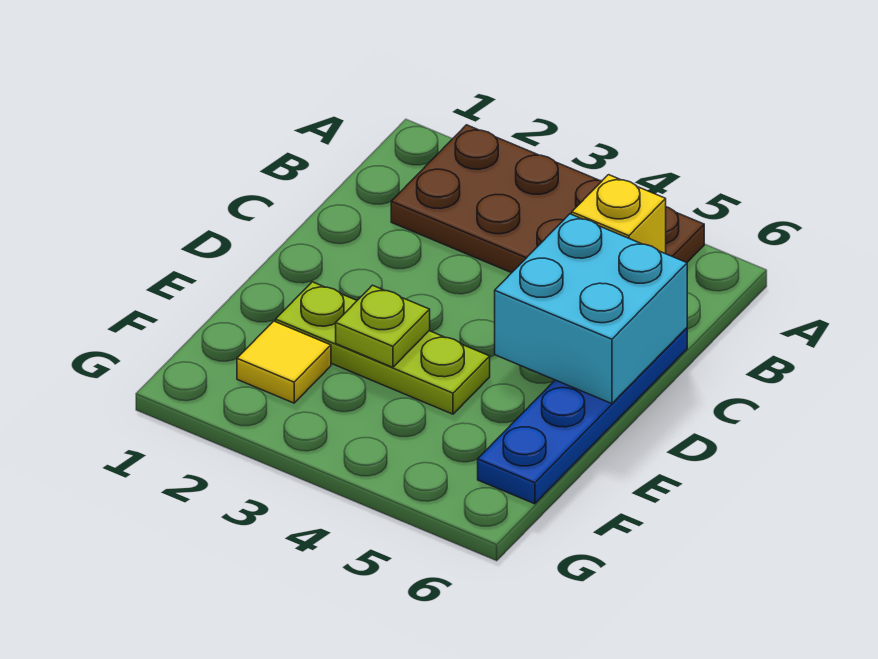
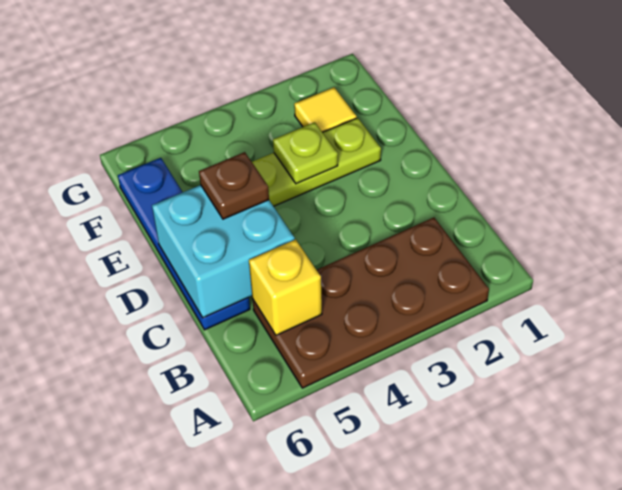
none -> brown 1x1 plate [199,152,269,219]

